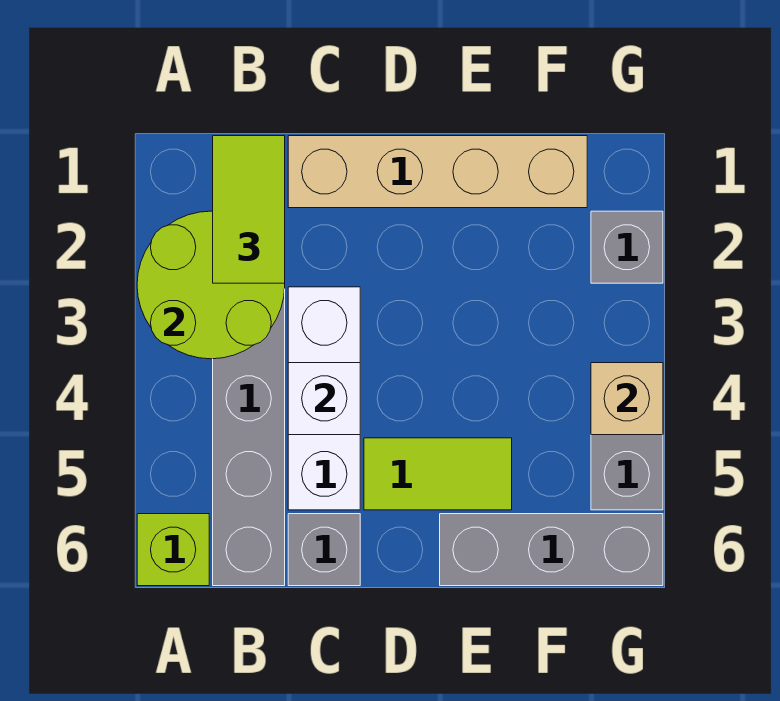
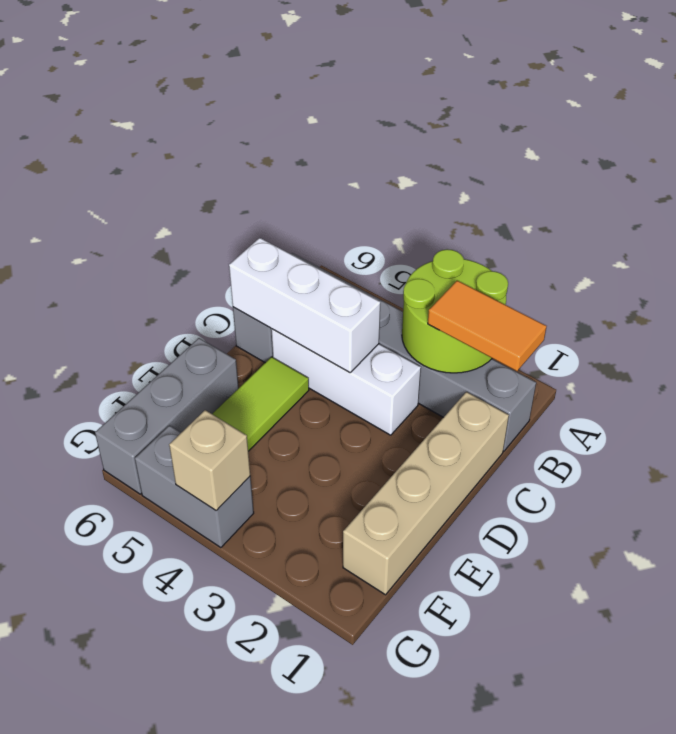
lime 1x1 brick [137,514,209,586] -> none
lime 1x2 tile [213,136,285,283] -> orange 1x2 tile [428,281,547,371]
white 1x1 brick [288,363,360,435] -> white 1x3 brick [229,238,380,373]
grey 1x1 brick [591,211,663,283] -> none

